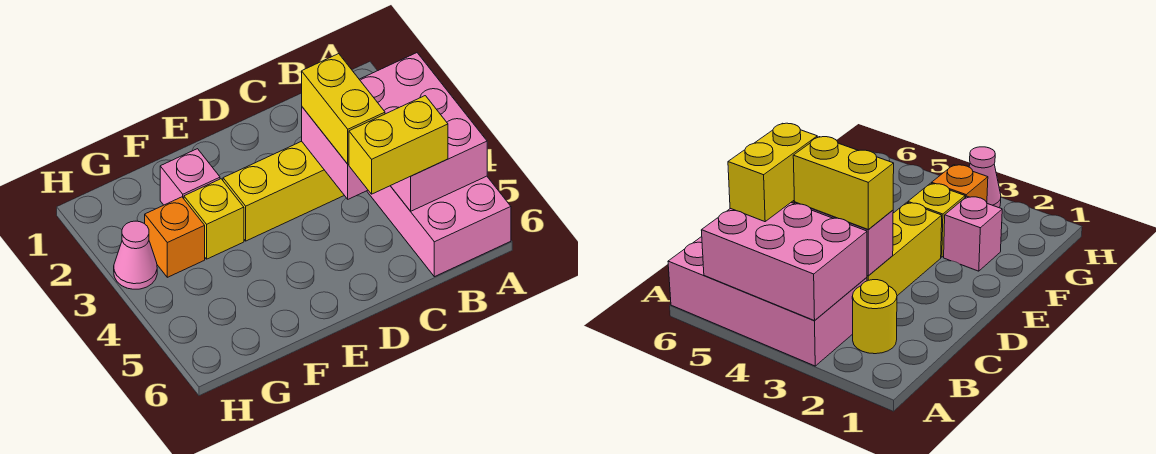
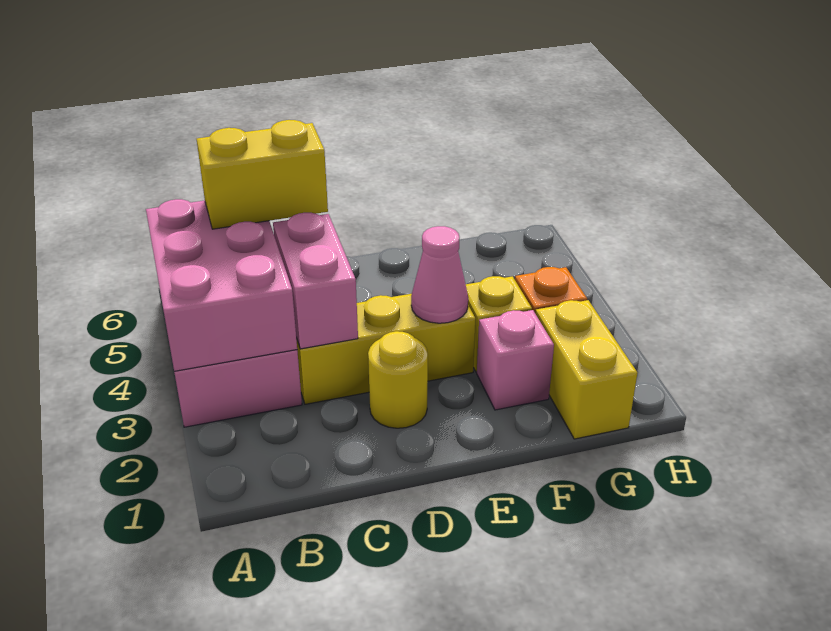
yellow 1x1 round brick [852,280,897,354] -> yellow 1x1 round brick moved to [368,331,428,428]
yellow 1x2 brick [302,54,385,164] -> yellow 1x2 brick moved to [535,300,637,439]
pink 1x1 cone [114,221,157,289] -> pink 1x1 cone moved to [411,226,468,323]

